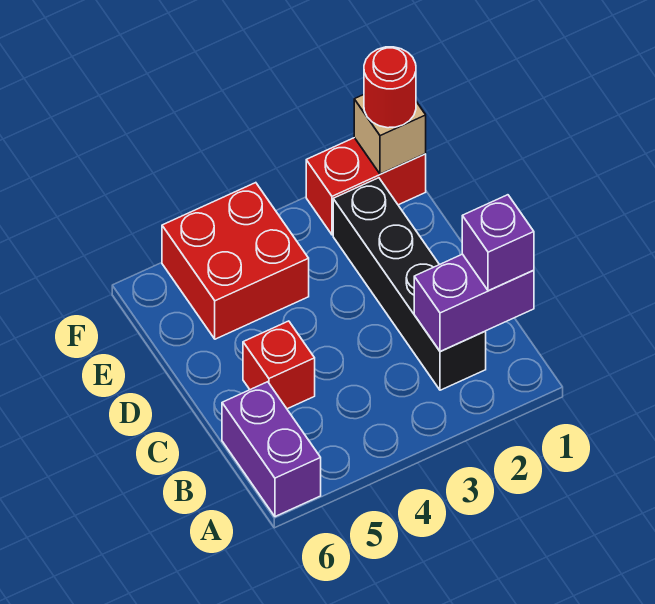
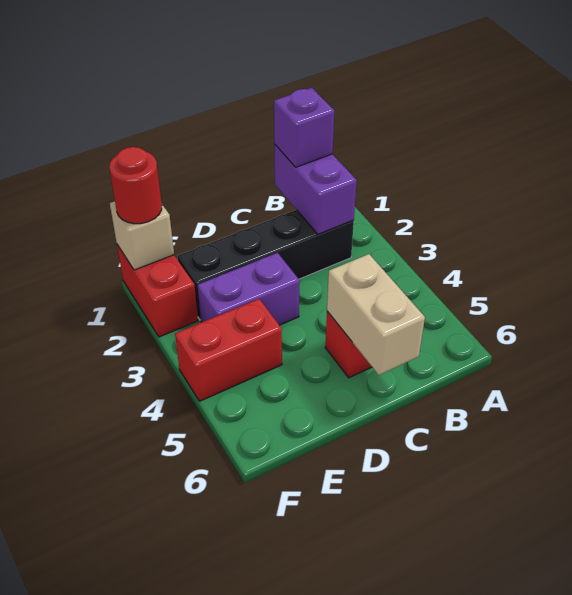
purple 1x2 brick [222,382,321,517] -> purple 1x2 brick moved to [198,253,300,325]
none -> tan 1x2 brick [327,254,425,375]
red 2x2 brick [162,183,309,339] -> red 1x2 brick [175,299,282,401]

